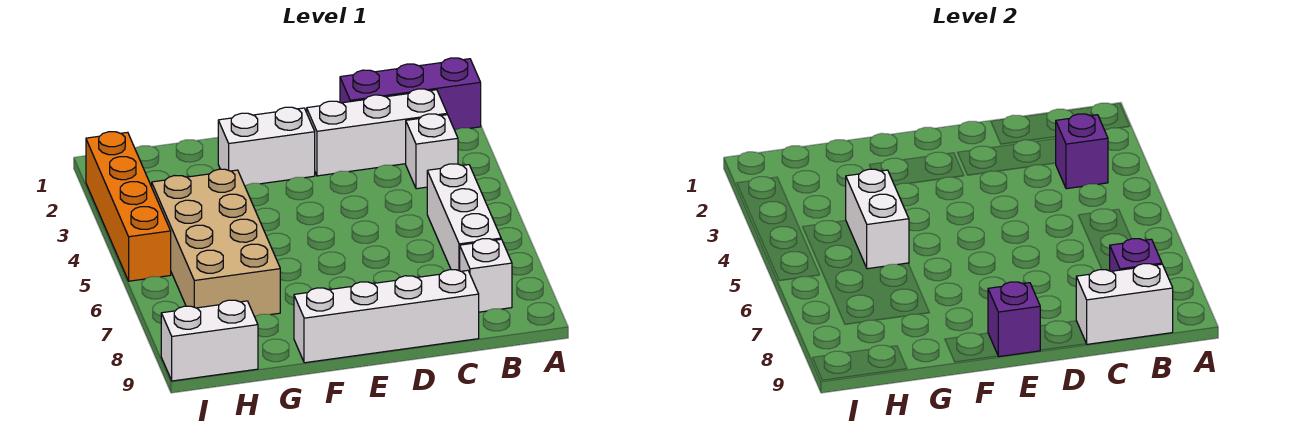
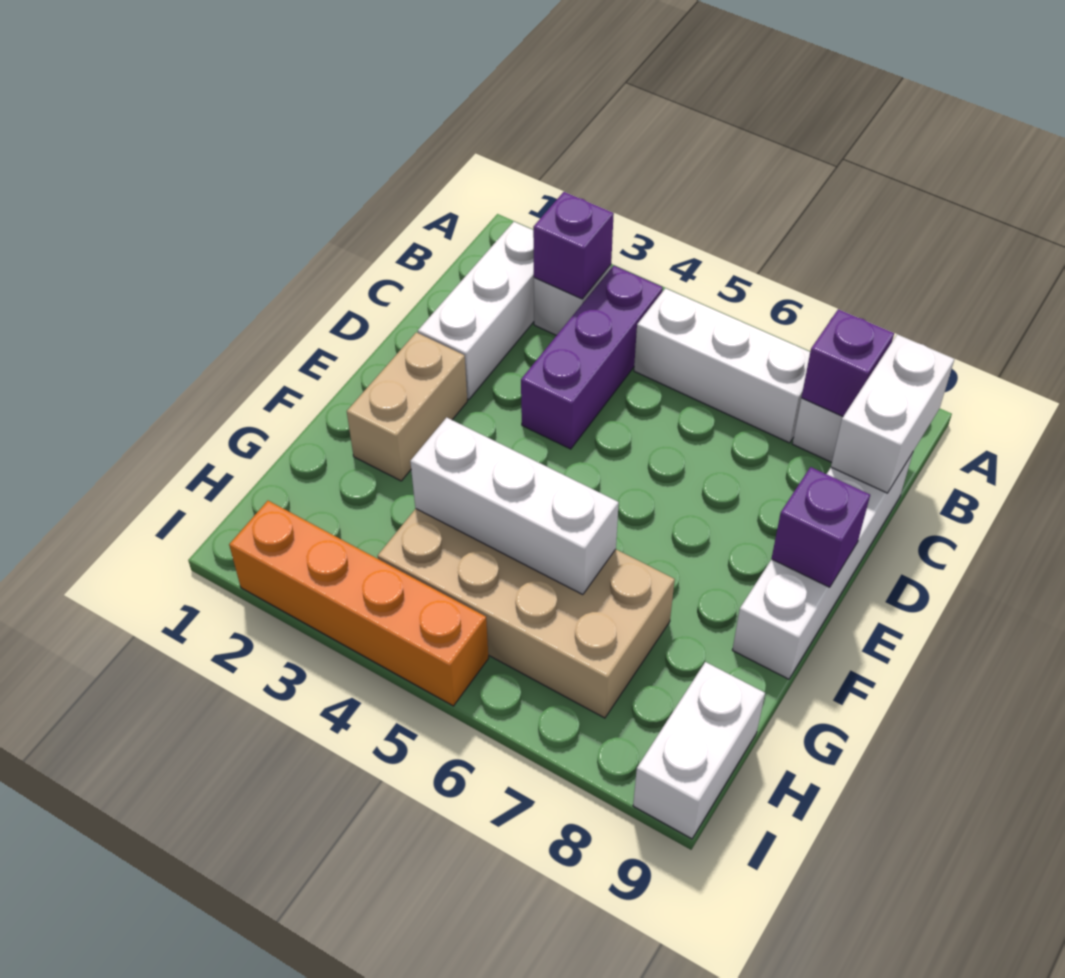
purple 1x3 brick [340,58,481,130] -> purple 1x3 brick moved to [521,266,663,449]
white 1x2 brick [218,107,315,186] -> tan 1x2 brick [347,332,467,481]
white 1x2 brick [846,169,909,269] -> white 1x3 brick [410,417,619,595]

